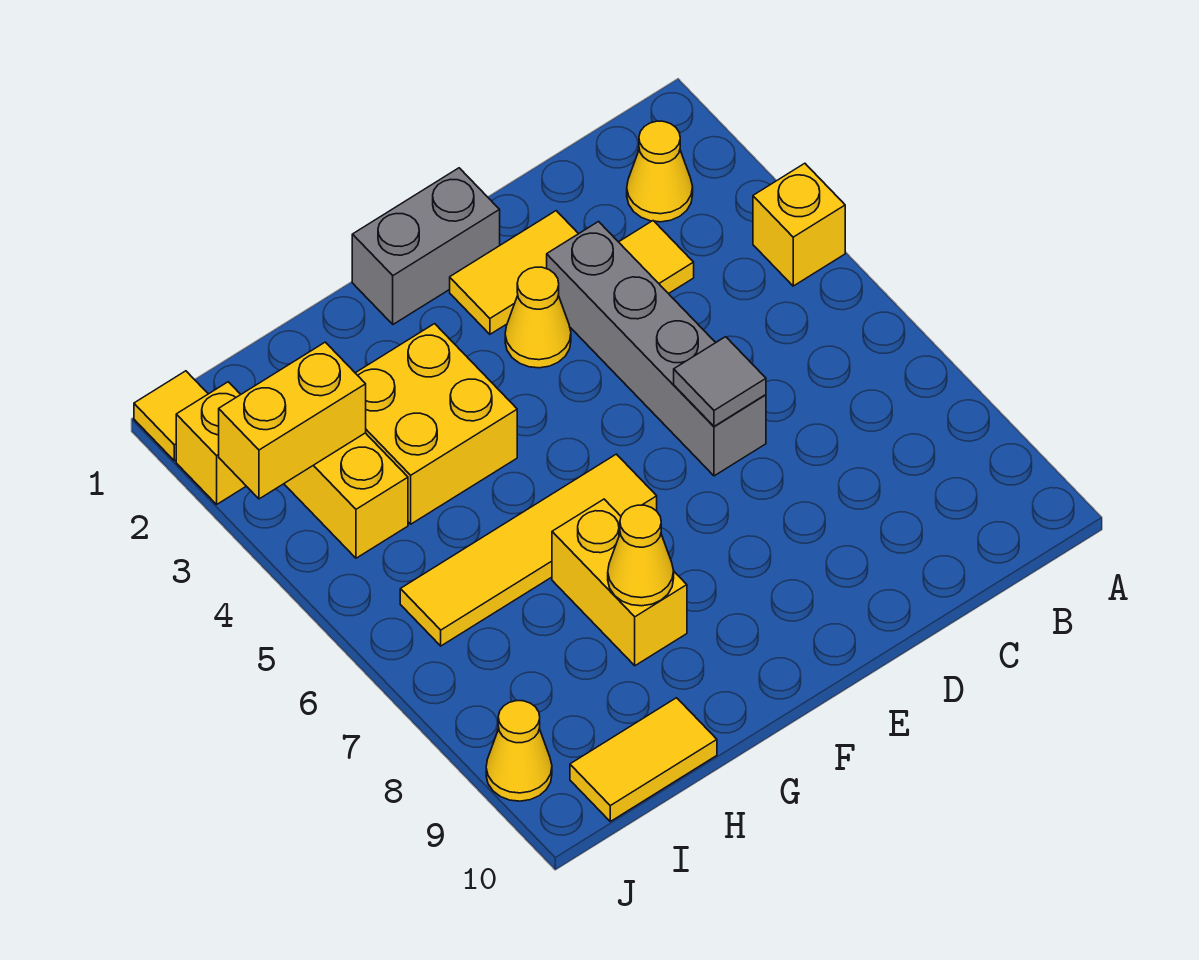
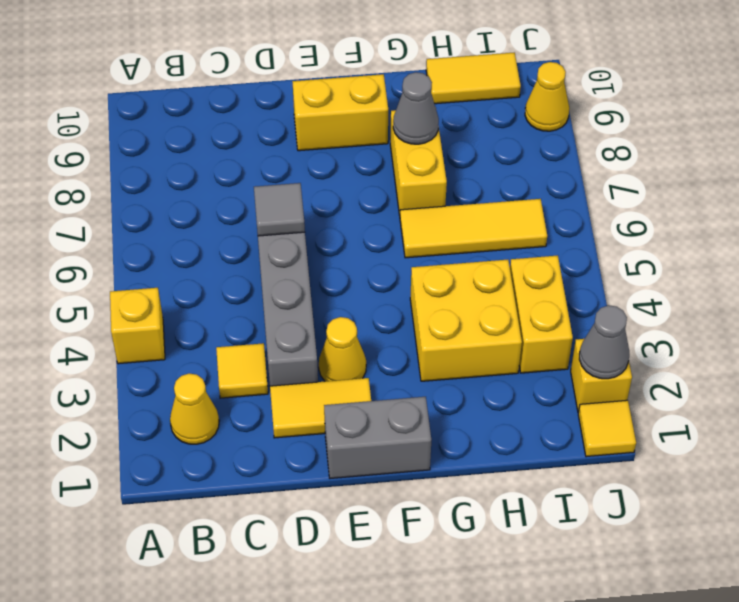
yellow 1x4 tile [400,454,657,646] -> yellow 1x3 tile [400,199,547,258]
yellow 1x1 cone [608,505,674,606] -> grey 1x1 cone [393,72,439,144]
yellow 1x2 brick [219,342,366,499] -> yellow 1x2 brick moved to [292,74,388,151]
none -> grey 1x1 cone [579,305,629,379]

